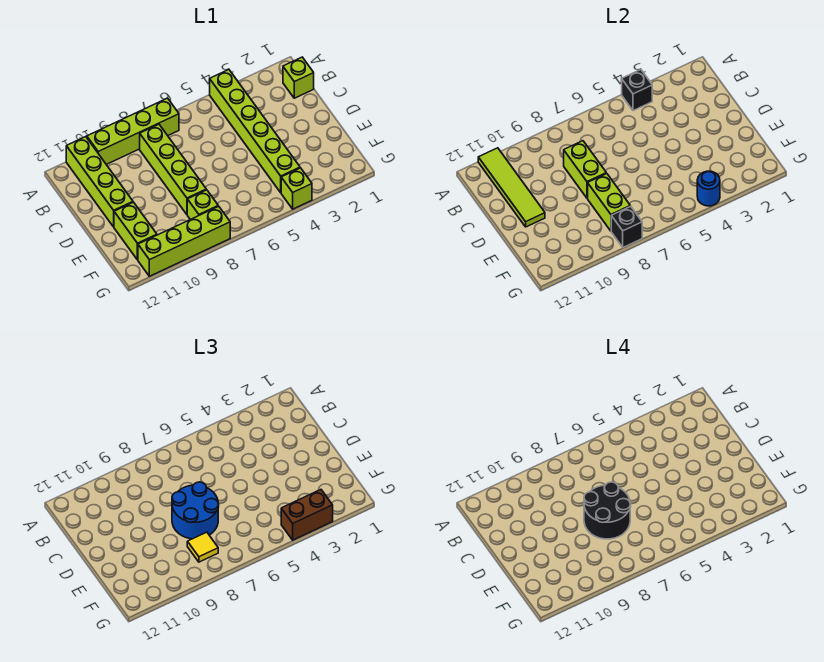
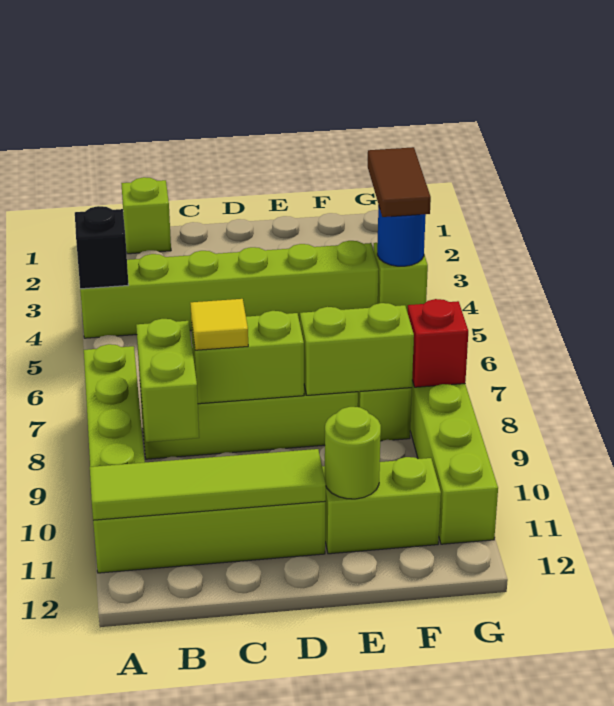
none -> lime 1x2 brick [136,319,199,442]
blue 2x2 round brick [172,482,219,539] -> none
black 2x2 round brick [584,482,631,539] -> none
none -> lime 1x1 round brick [325,407,381,499]
yellow 1x1 tile [187,532,218,562] -> yellow 1x1 tile moved to [190,299,248,350]
brown 1x2 brick [281,490,333,540] -> brown 1x2 tile [368,147,431,217]
black 1x1 brick [611,206,642,247] -> red 1x1 brick [408,299,468,387]

